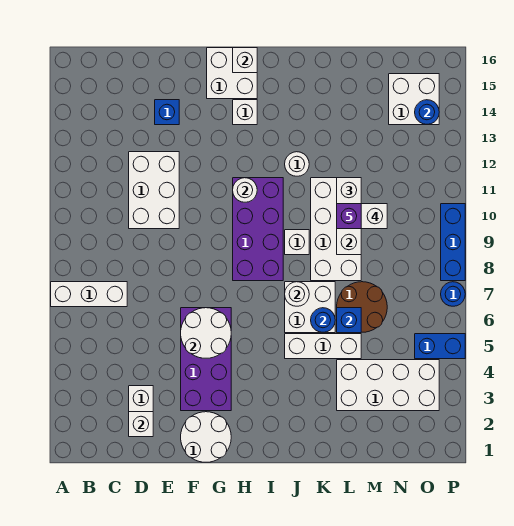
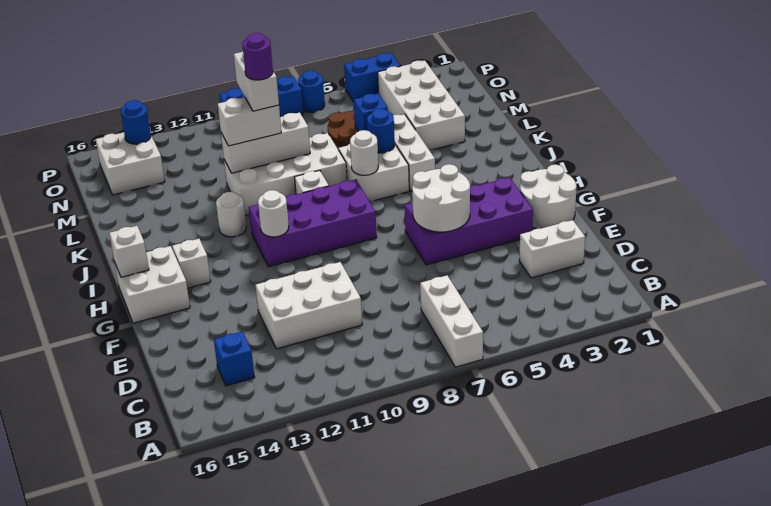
white 1x1 brick [129,412,153,437] -> none
blue 1x1 brick [155,100,179,125] -> blue 1x1 brick moved to [214,332,255,386]
purple 1x1 brick [337,204,361,229] -> purple 1x1 round brick [242,33,273,80]
blue 1x2 brick [415,334,465,359] -> blue 1x2 brick turned to [344,53,400,102]

